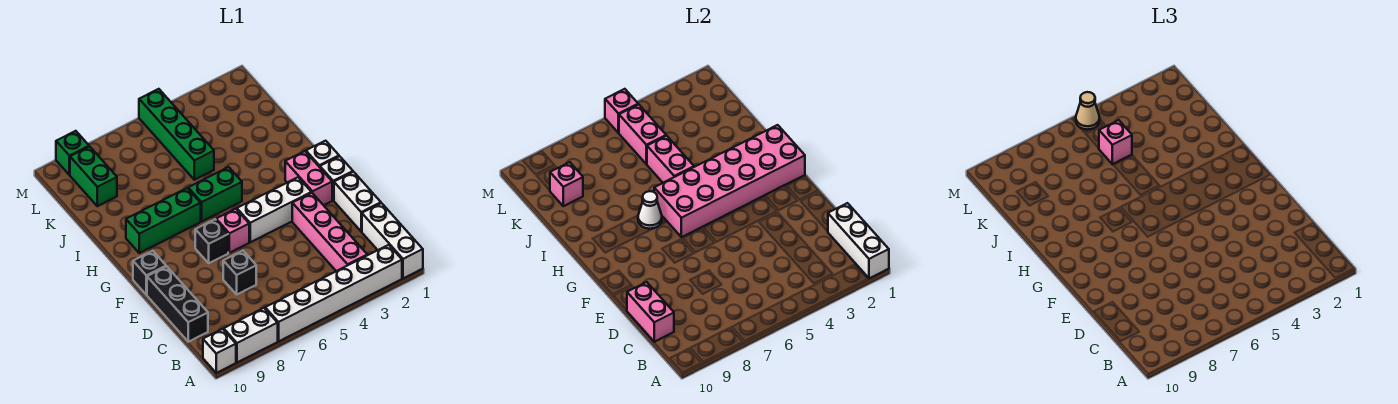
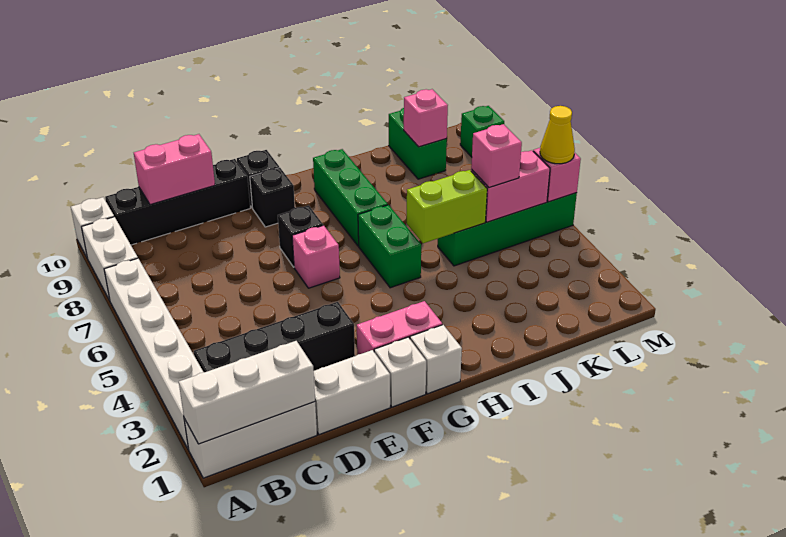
pink 1x4 brick [292,193,367,271] -> black 1x4 brick [194,302,355,372]
black 1x3 brick [147,266,208,342] -> black 1x4 brick [105,159,250,245]
black 1x1 brick [223,251,256,294] -> black 1x1 brick moved to [250,168,295,227]
white 1x3 brick [237,177,311,242] -> none
pink 2x6 brick [654,125,805,237] -> none
white 1x1 cone [638,191,662,229] -> none
pink 1x2 brick [647,136,694,183] -> lime 1x2 brick [407,170,487,243]
green 1x2 brick [70,147,117,206] -> green 1x2 brick turned to [389,108,447,179]
tan 1x1 cone [1076,92,1100,130] -> yellow 1x1 cone [540,106,575,164]

